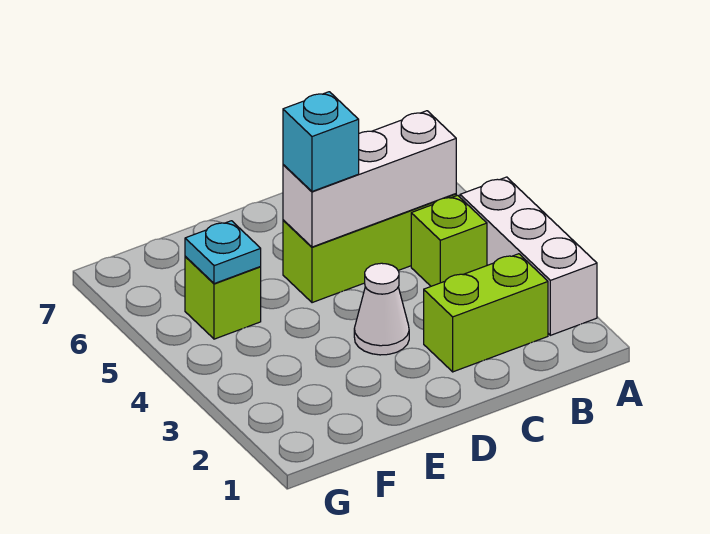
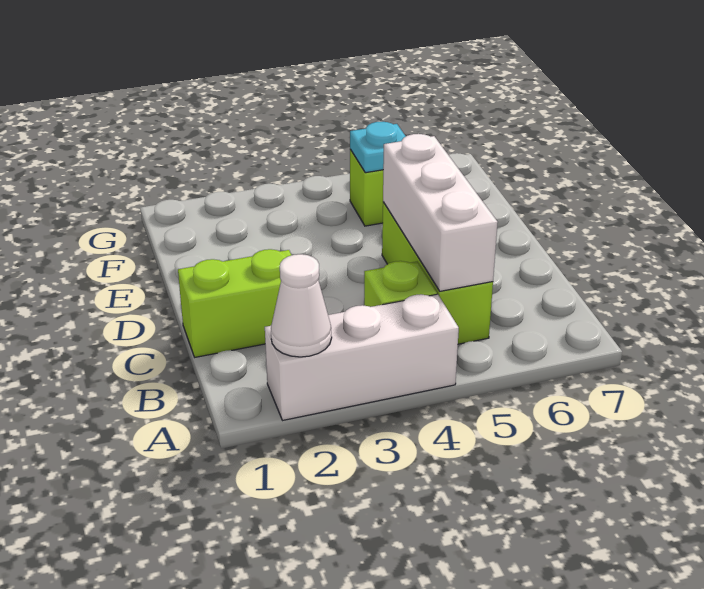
lime 1x2 brick [424,254,548,372] -> lime 1x2 brick turned to [178,249,291,357]
white 1x1 cone [354,263,409,355] -> white 1x1 cone moved to [271,254,332,357]
cyan 1x1 brick [283,92,359,191] -> none

